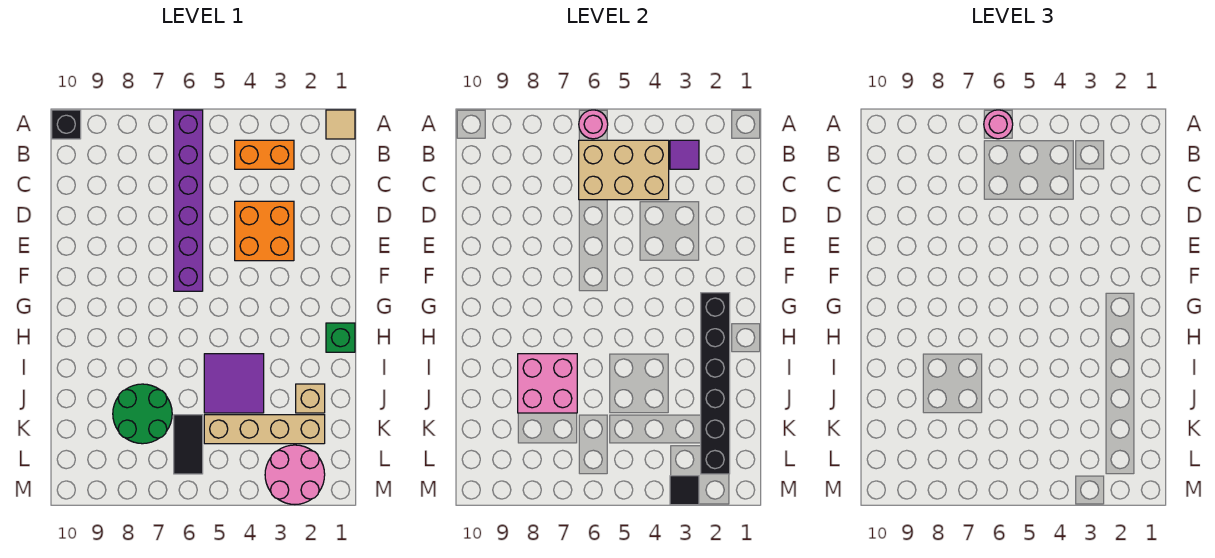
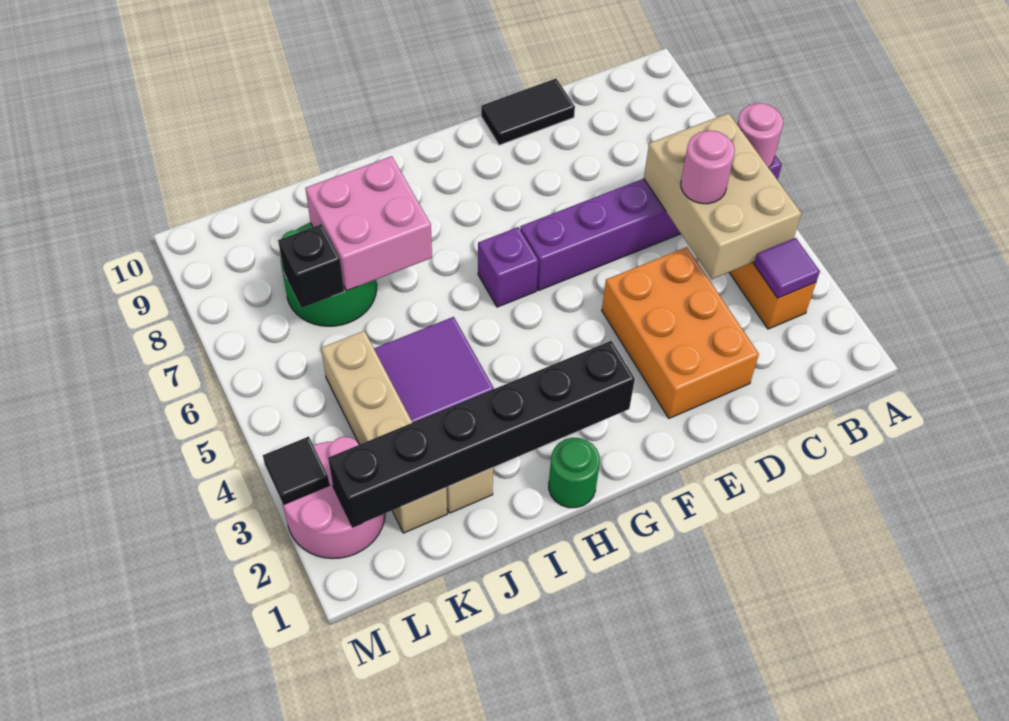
tan 1x1 tile [326,110,355,139] -> none
pink 1x1 round brick [984,110,1013,139] -> pink 1x1 round brick moved to [681,131,735,204]
black 1x1 brick [52,110,81,139] -> black 1x1 brick moved to [278,224,344,308]
orange 2x2 brick [235,201,294,261] -> orange 2x3 brick [602,247,759,418]
none -> purple 1x1 brick [478,227,538,307]
green 1x1 brick [326,323,355,352] -> green 1x1 round brick [549,438,600,508]
black 1x2 tile [174,415,203,474] -> black 1x2 tile moved to [481,79,575,145]

